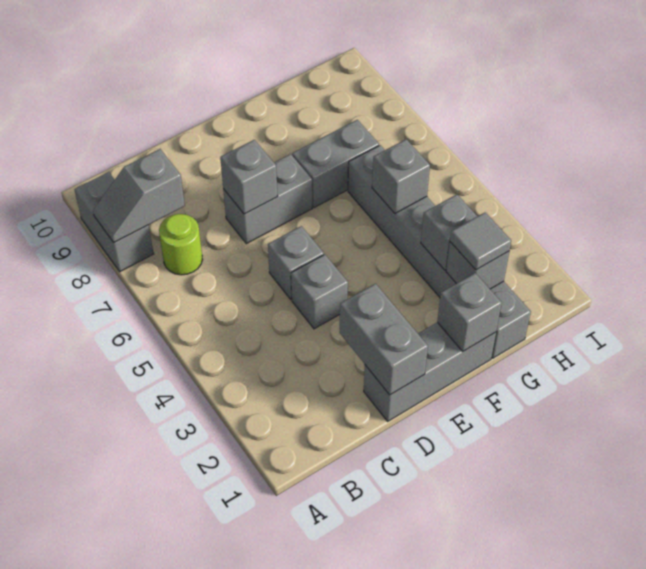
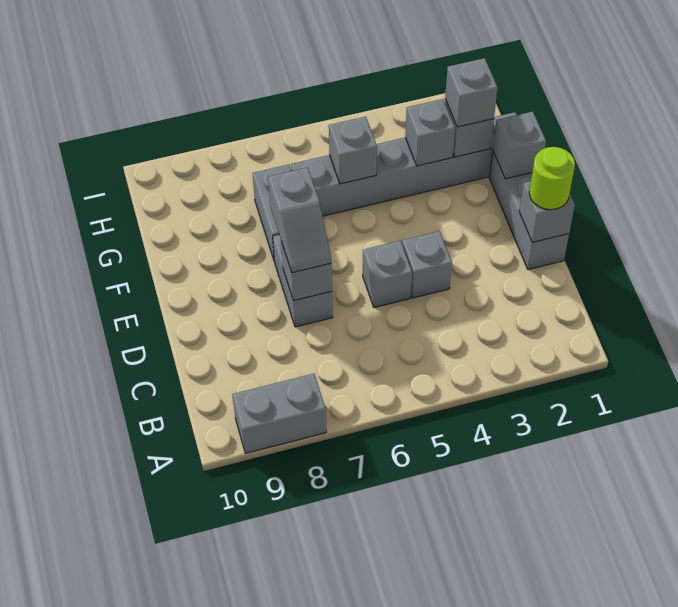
grey 1x2 slope [93,149,185,243] -> grey 1x2 slope moved to [268,168,331,273]
lime 1x1 round brick [159,214,202,275] -> lime 1x1 round brick moved to [529,147,575,210]
grey 1x2 brick [339,284,428,395] -> grey 1x1 brick [519,181,575,242]
grey 1x1 tile [450,212,511,270] -> grey 1x1 brick [445,58,498,127]

